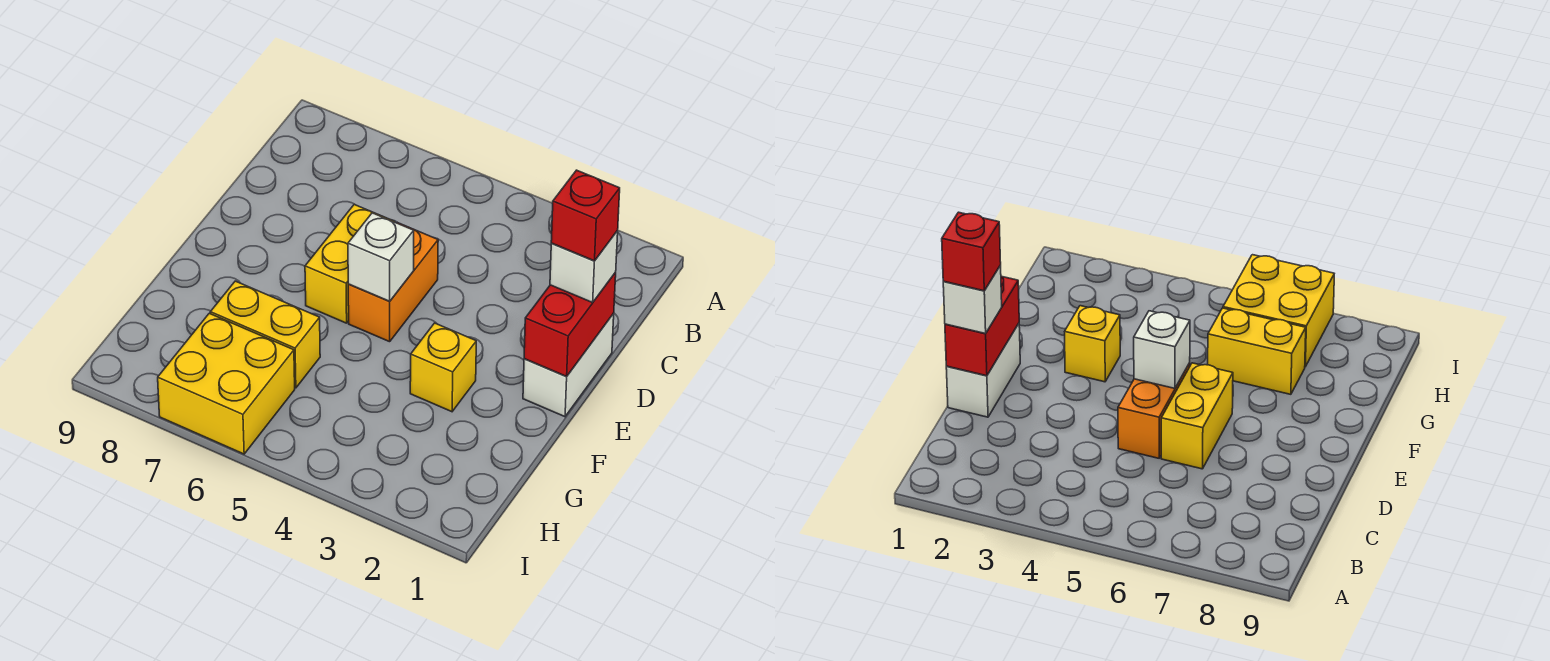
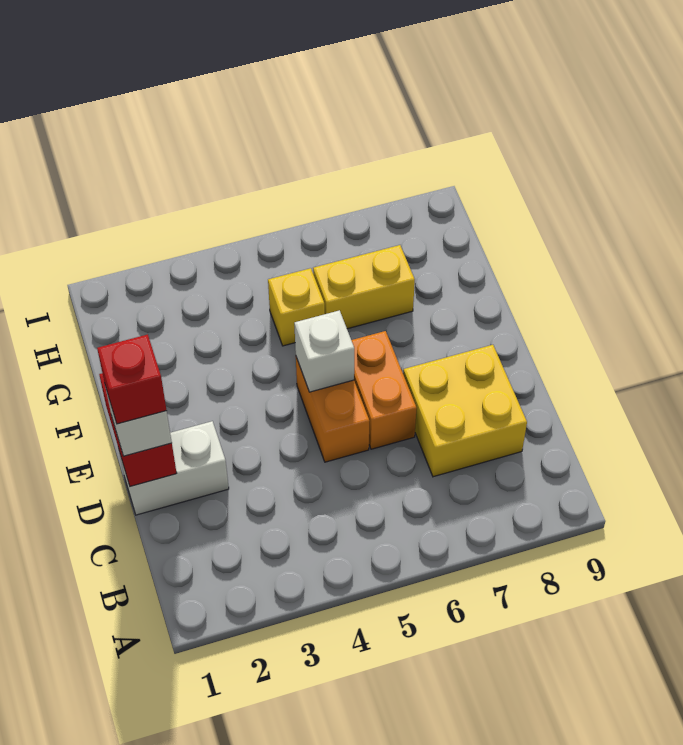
white 1x2 brick [523,313,614,417] -> white 1x2 brick turned to [119,421,229,515]
yellow 1x2 brick [305,204,395,323] -> orange 1x2 brick [351,331,417,449]
yellow 1x1 brick [410,323,476,412] -> yellow 1x1 brick moved to [268,268,325,346]
yellow 2x2 brick [158,313,295,454] -> yellow 2x2 brick moved to [403,345,527,477]

